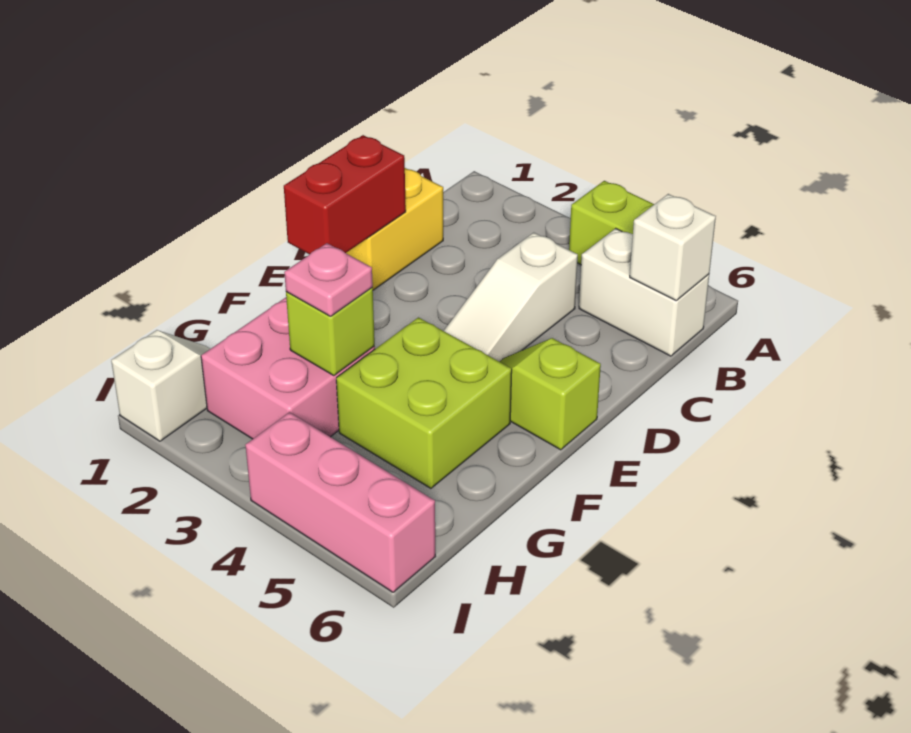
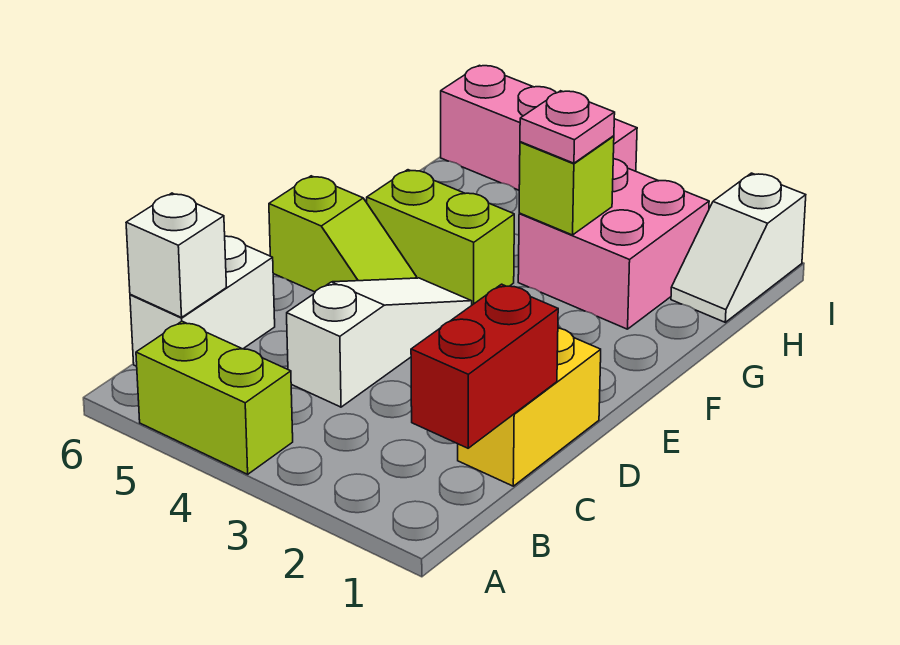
white 1x2 brick [579,228,709,356] -> white 1x2 brick turned to [130,236,275,366]
red 1x2 brick [284,135,406,255] -> red 1x2 brick moved to [411,284,558,448]
lime 2x2 brick [336,317,512,488] -> lime 1x2 brick [367,170,514,305]

